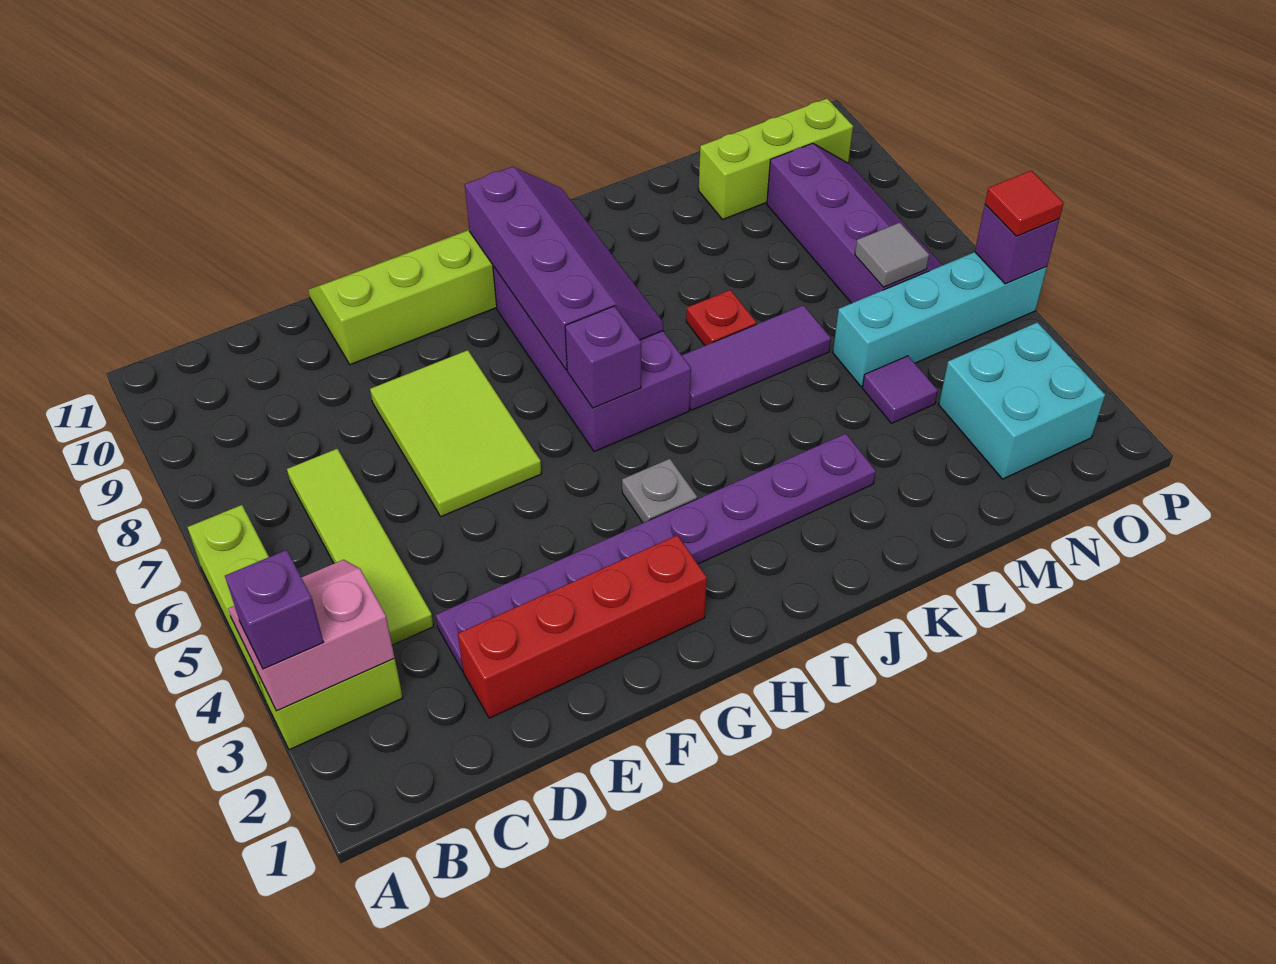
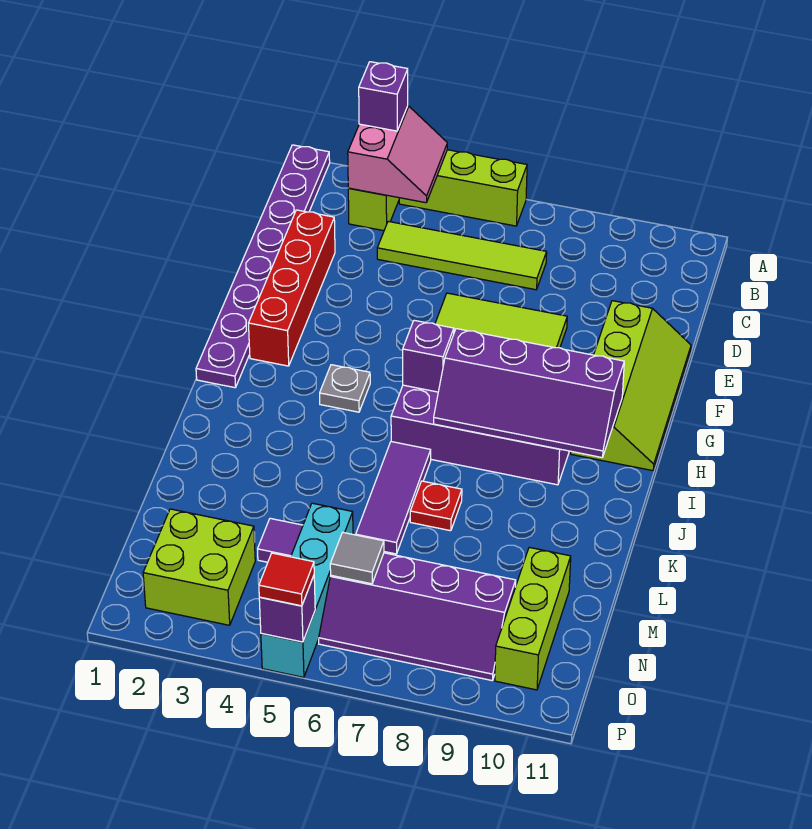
purple 1x8 plate [436,434,876,671] -> purple 1x8 plate moved to [196,145,330,388]
cyan 2x2 brick [939,322,1105,479] -> lime 2x2 brick [143,509,255,625]

